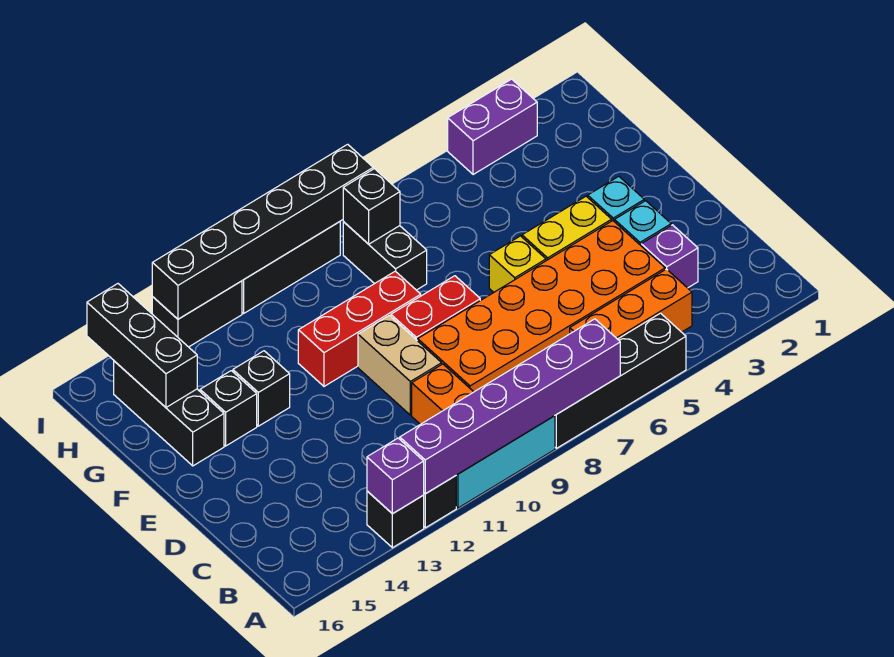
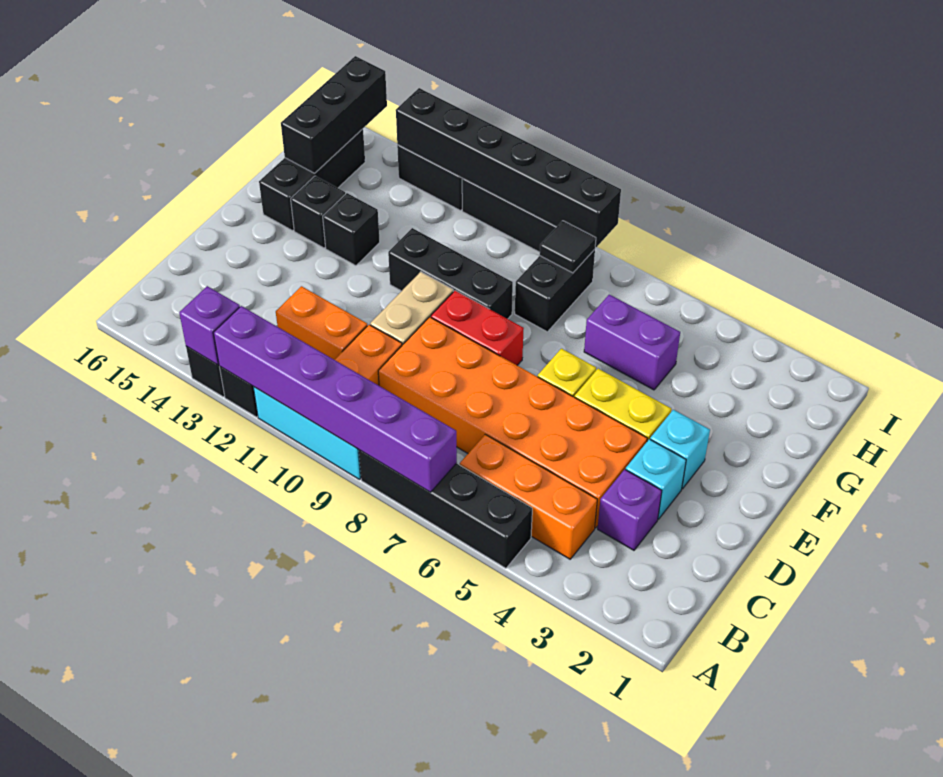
none -> orange 1x2 brick [276,286,367,360]
red 1x3 brick [298,271,421,386] -> black 1x3 brick [388,228,513,319]
black 1x1 brick [343,169,400,244] -> black 1x1 tile [540,221,596,273]
purple 1x2 brick [448,79,537,175] -> purple 1x2 brick moved to [584,295,680,390]

